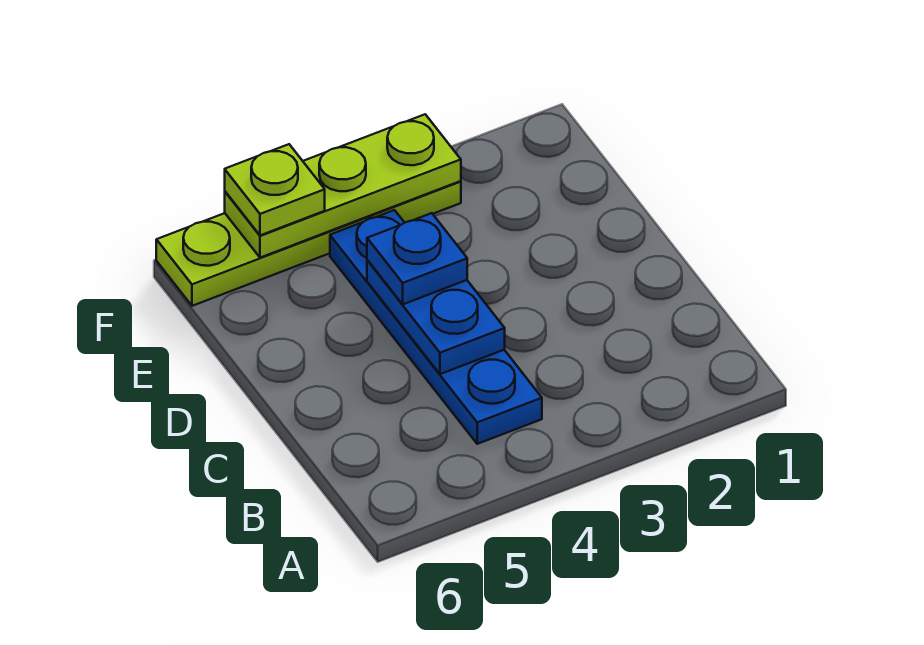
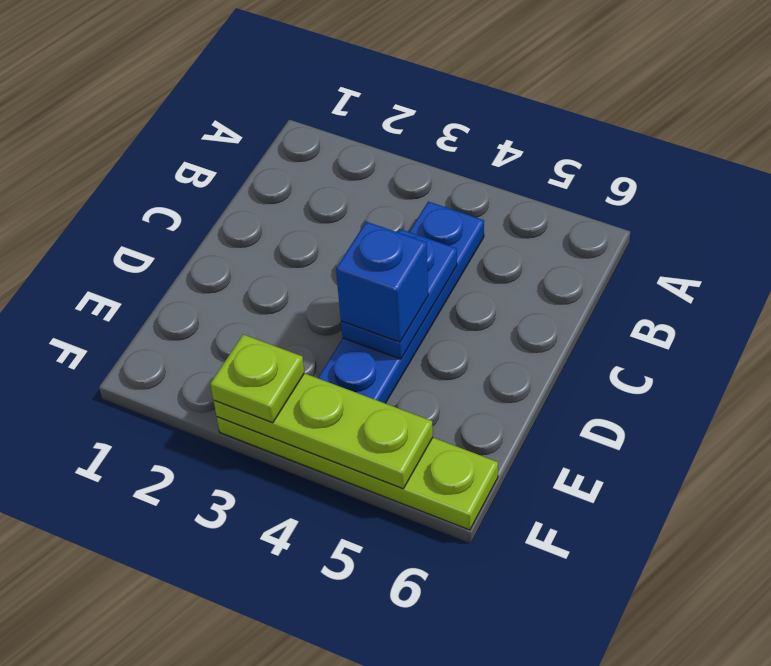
blue 1x1 plate [367,213,467,304] -> blue 1x1 brick [336,222,428,342]
lime 1x1 plate [225,144,325,235] -> lime 1x1 plate moved to [210,334,305,423]

